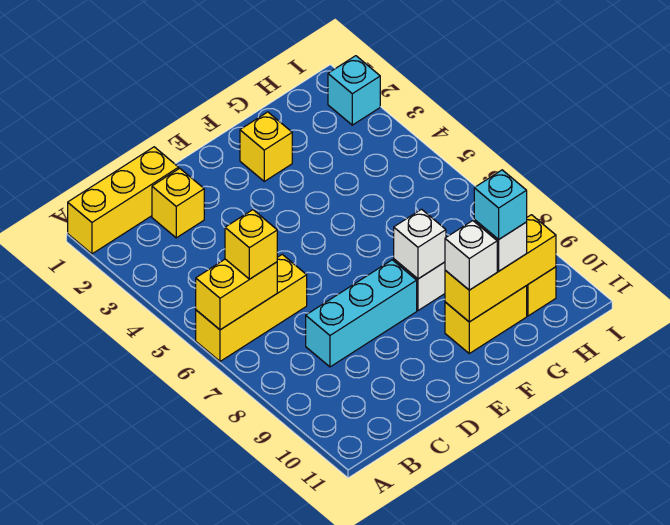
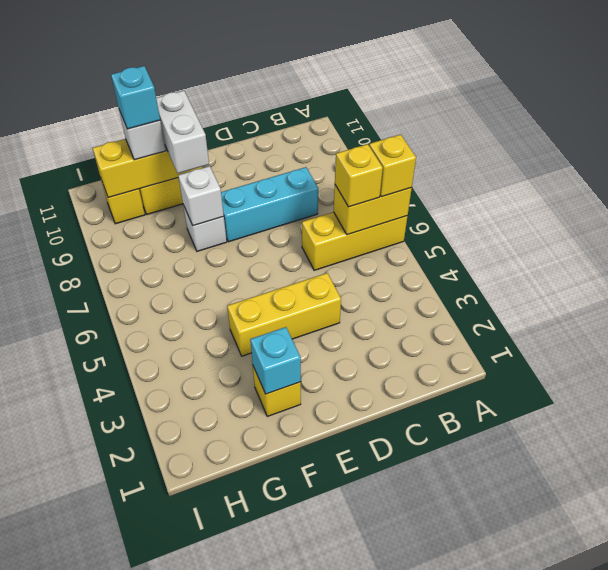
yellow 1x3 brick [68,147,179,254] -> yellow 1x3 brick moved to [227,273,341,356]
yellow 1x1 brick [152,168,204,238] -> yellow 1x1 brick moved to [369,135,416,197]
white 1x1 brick [445,221,497,290] -> white 1x2 brick [156,91,209,173]
cyan 1x1 brick [328,56,380,125] -> cyan 1x1 brick moved to [250,327,301,394]

